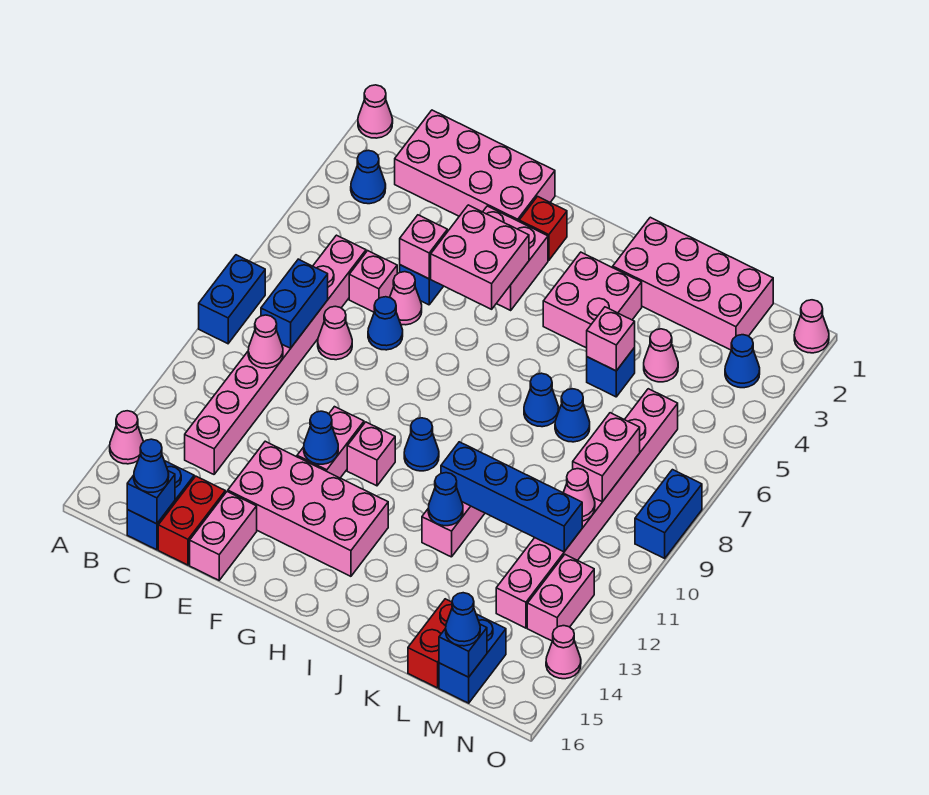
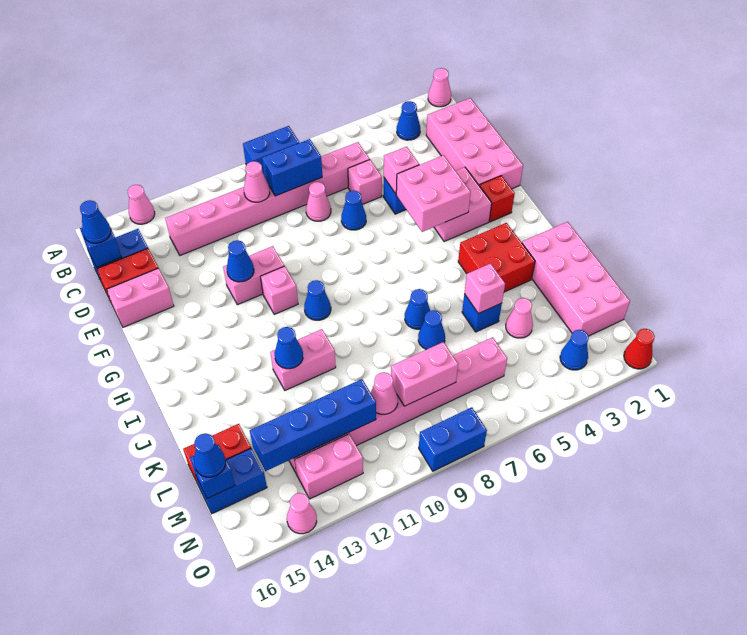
pink 1x1 cone [390,272,422,325] -> none
pink 2x4 brick [228,441,388,576] -> none
pink 2x2 brick [543,252,642,348] -> red 2x2 brick [458,223,535,292]
blue 1x4 brick [441,442,582,552] -> blue 1x4 brick turned to [250,379,376,471]
pink 1x1 cone [794,300,829,353] -> red 1x1 cone [624,329,655,369]

